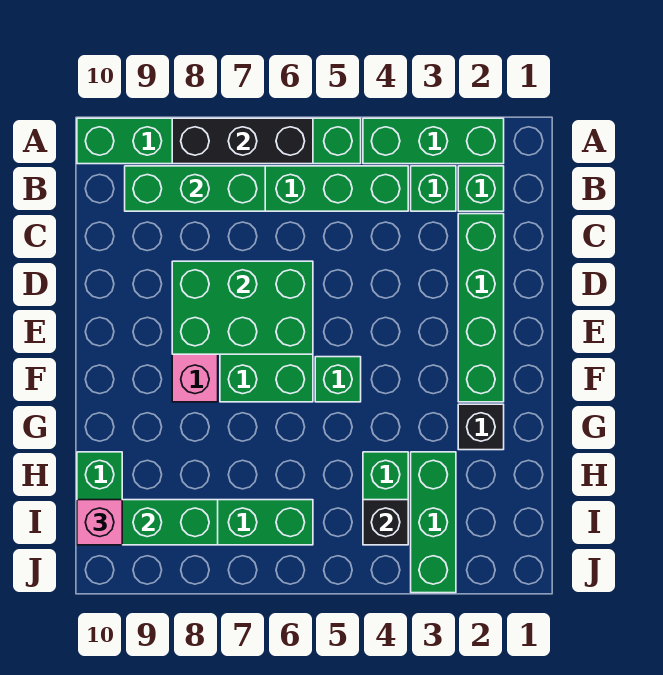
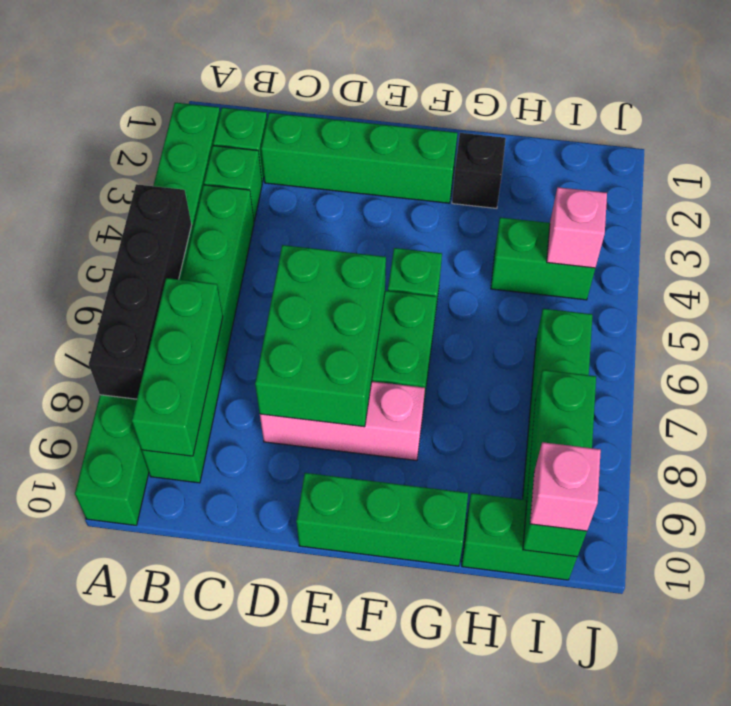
black 1x3 brick [172,118,313,164] -> black 1x4 brick [89,184,192,399]
green 1x3 brick [411,452,456,593] -> green 1x3 brick moved to [296,473,468,566]
black 1x1 brick [363,500,408,545] -> pink 1x1 brick [547,187,607,268]

